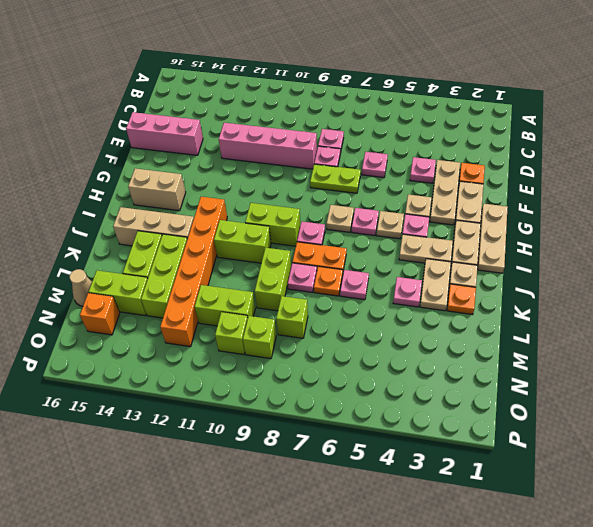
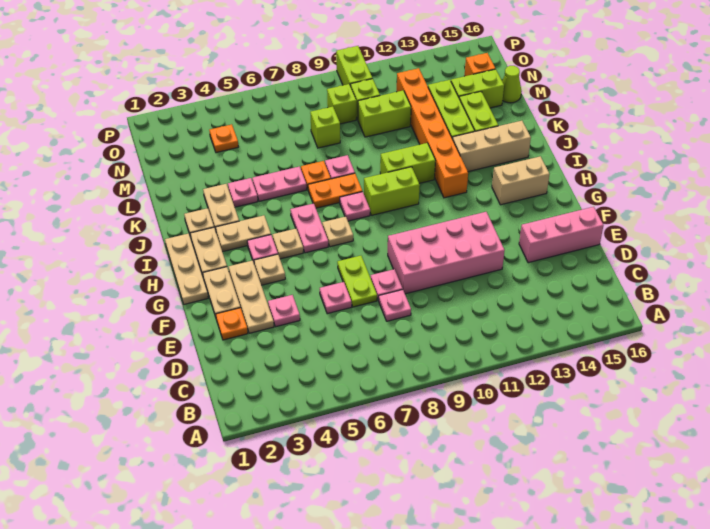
pink 1x4 brick [219,123,317,169] -> pink 2x4 brick [388,212,505,294]
lime 1x2 plate [310,164,361,193] -> lime 1x2 plate turned to [337,256,377,307]
pink 1x1 plate [352,208,379,236] -> pink 1x2 plate [290,203,328,253]
orange 1x1 plate [447,284,476,315] -> orange 1x1 plate moved to [209,124,238,153]
pink 1x1 plate [340,270,369,300] -> pink 1x2 plate [252,167,307,201]
lime 1x2 brick [255,248,291,311] -> lime 1x2 brick moved to [336,46,372,86]
tan 1x1 cone [70,269,92,306] -> lime 1x1 cone [502,66,522,103]

